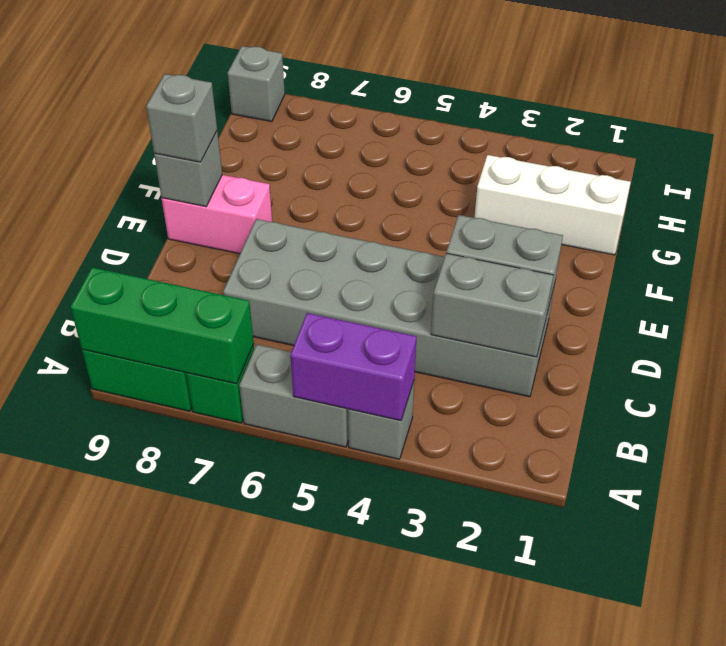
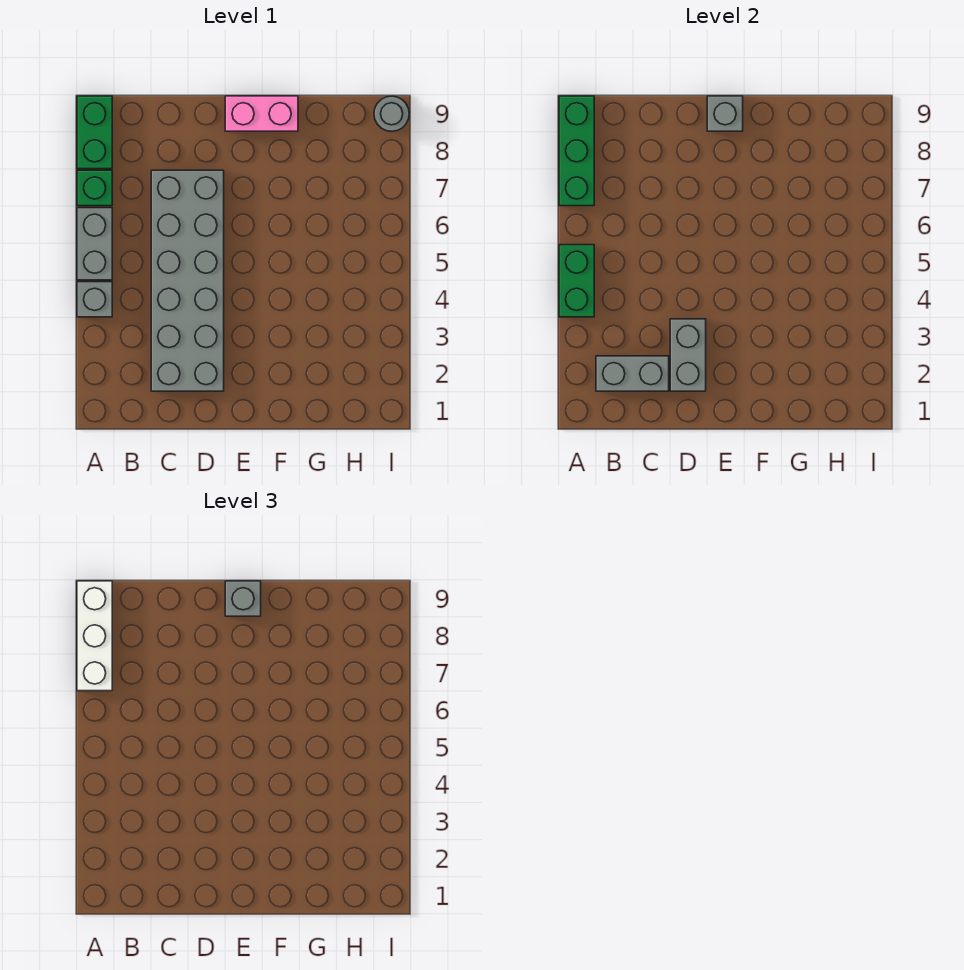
purple 1x2 brick [290,313,417,421] -> green 1x2 brick [559,245,594,317]
grey 1x2 brick [431,253,553,357] -> grey 1x2 brick turned to [596,356,669,391]
pink 1x2 brick [162,175,272,254] -> pink 1x2 brick turned to [225,96,298,131]
white 1x3 brick [474,155,631,255] -> white 1x3 brick moved to [77,581,112,691]
grey 1x1 brick [228,46,285,122] -> grey 1x1 round brick [374,96,409,131]

